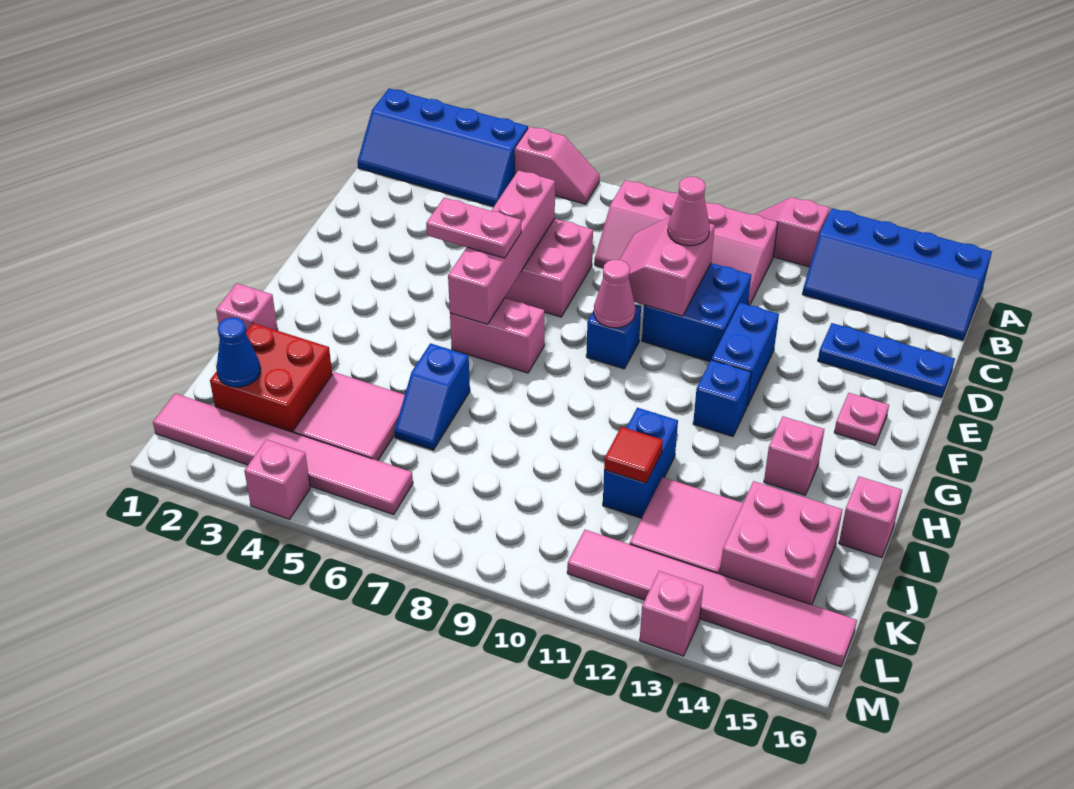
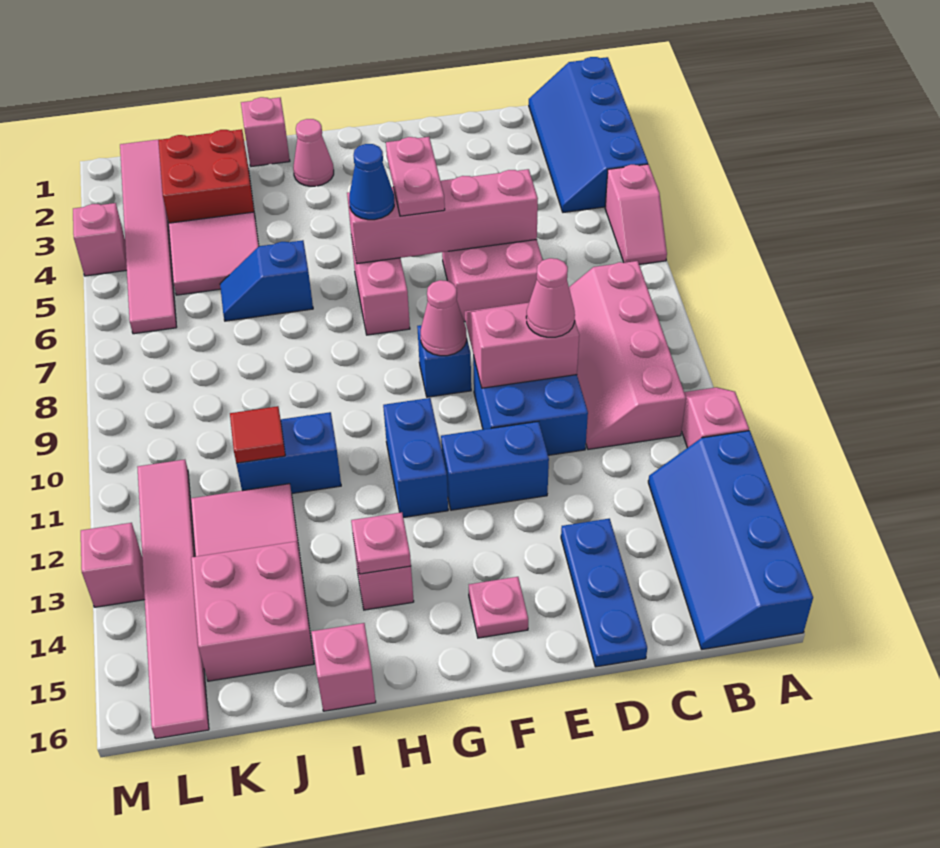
blue 1x1 brick [693,360,751,437] -> blue 1x2 brick [383,398,448,518]
none -> pink 1x1 cone [293,119,334,186]
none -> pink 1x1 plate [351,512,411,574]
blue 1x1 cone [217,317,261,387] -> blue 1x1 cone moved to [349,144,394,220]

